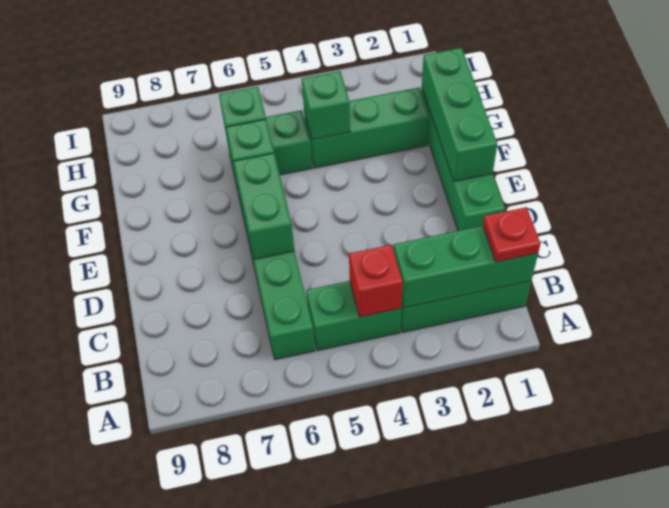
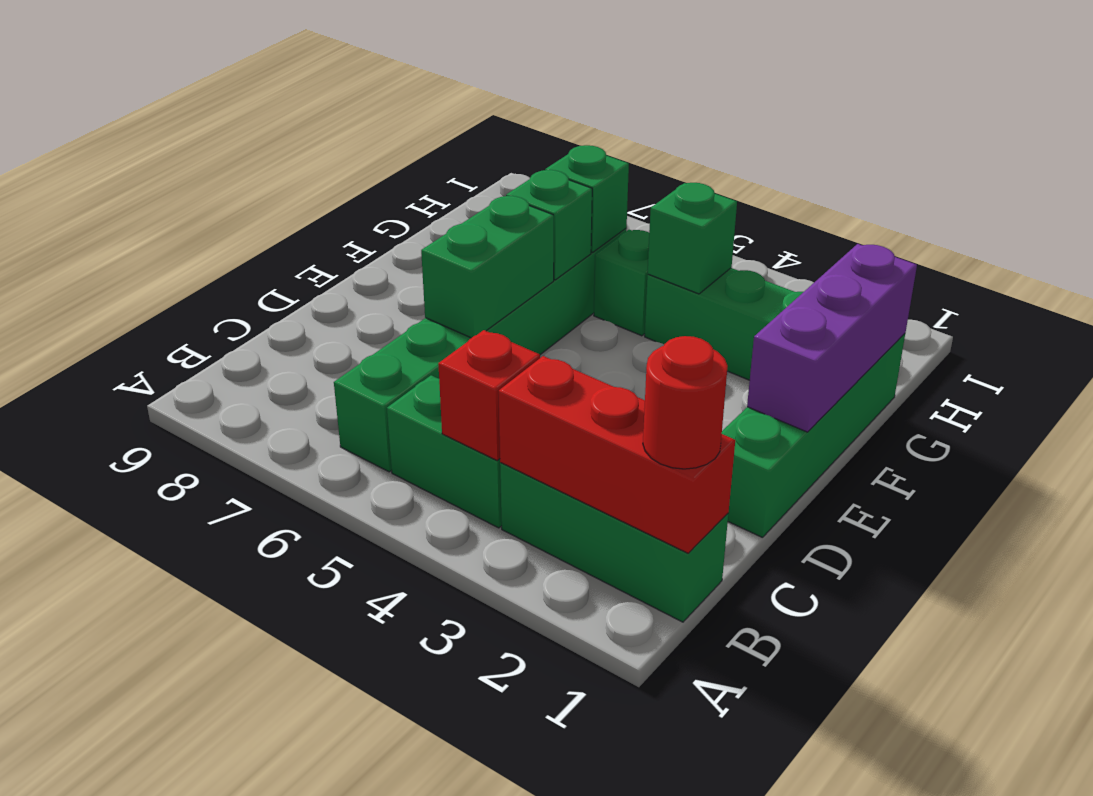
green 1x3 brick [394,226,538,308] -> red 1x3 brick [498,356,735,553]
red 1x1 plate [483,207,540,262] -> red 1x1 round brick [643,336,728,469]
green 1x3 brick [422,48,497,181] -> purple 1x3 brick [747,244,917,432]

